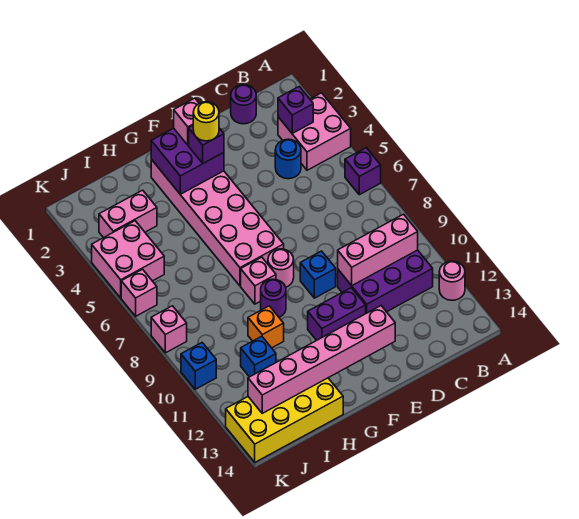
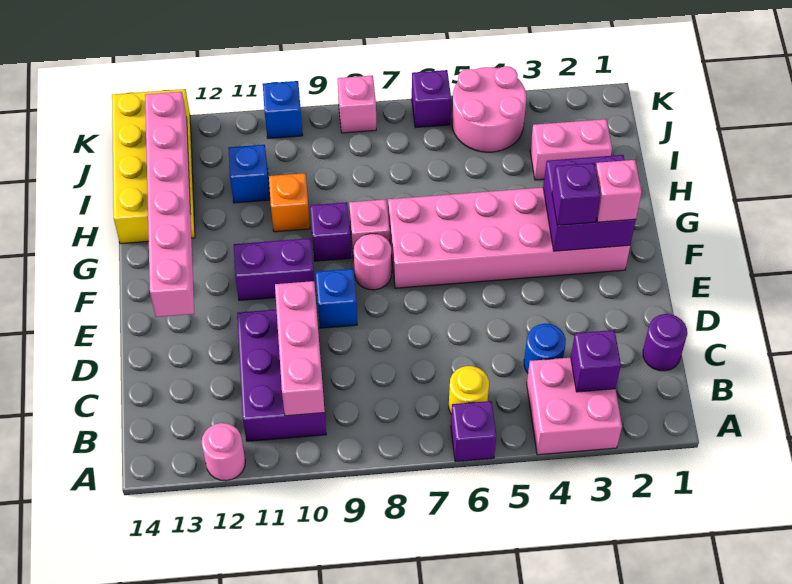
purple 1x2 brick [308,288,366,340] -> purple 1x2 brick turned to [234,238,314,301]
yellow 1x1 round brick [193,102,219,141] -> yellow 1x1 round brick moved to [449,366,489,414]
purple 1x1 round brick [261,279,286,317] -> purple 1x1 brick [310,202,351,261]
pink 1x2 brick [99,190,157,238] -> pink 1x2 brick turned to [530,119,612,180]
pink 2x2 brick [92,221,164,298] -> pink 2x2 round brick [452,66,526,152]
pink 1x1 brick [121,269,157,316] -> purple 1x1 brick [412,70,451,128]

